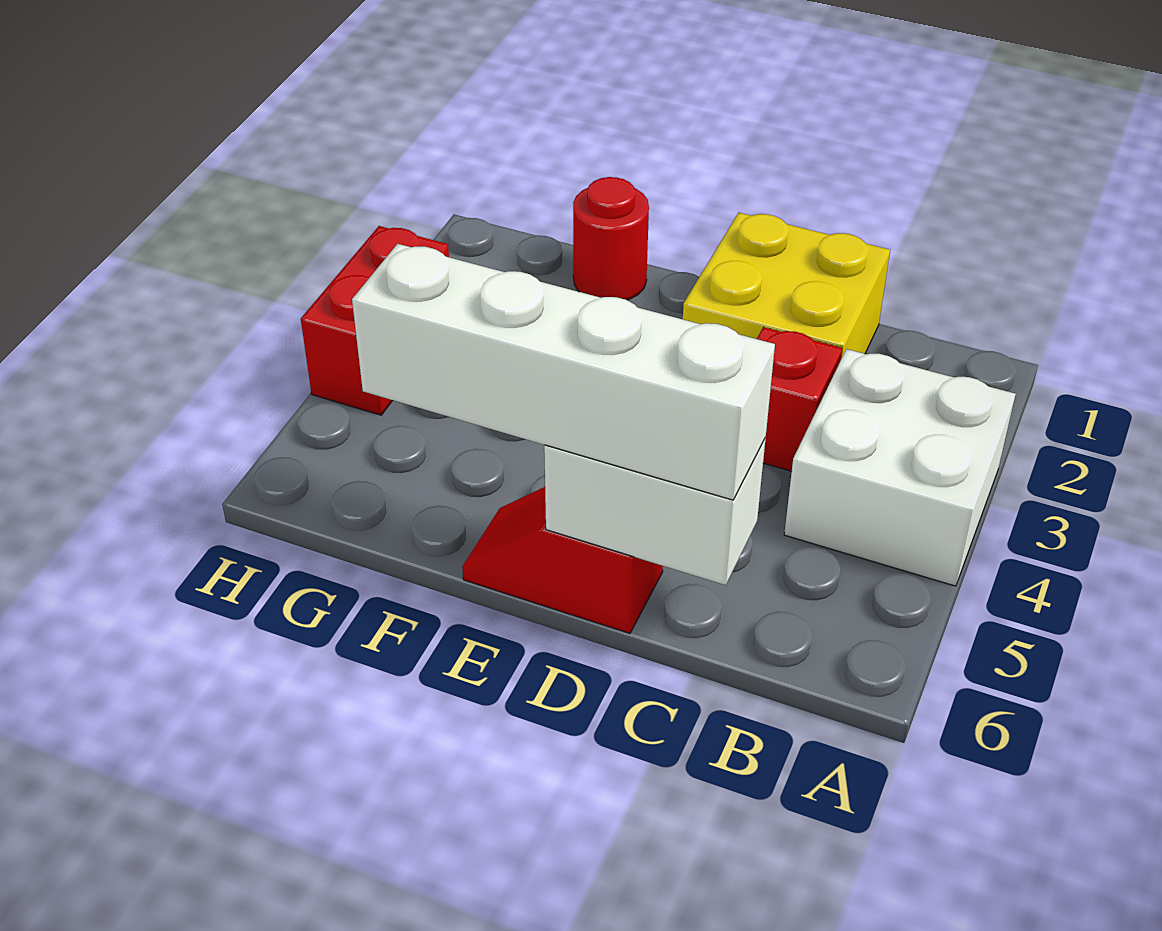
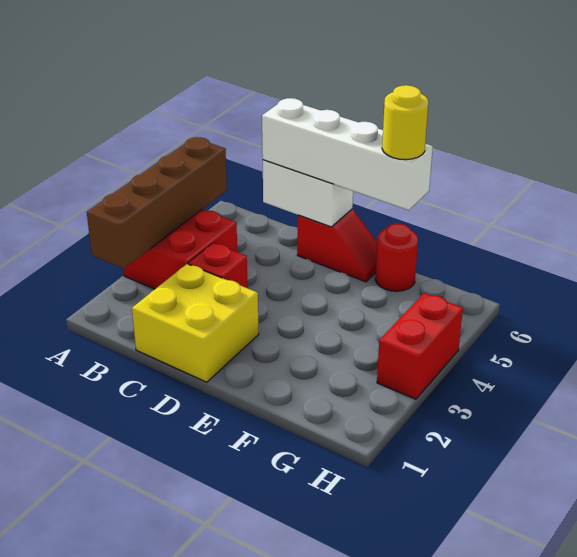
none -> brown 1x4 brick [87,137,227,269]
white 2x2 brick [784,349,1016,586] -> red 2x2 brick [123,209,237,289]
red 1x1 round brick [573,177,649,300] -> red 1x1 round brick moved to [375,224,418,291]
none -> yellow 1x1 round brick [382,85,428,160]

